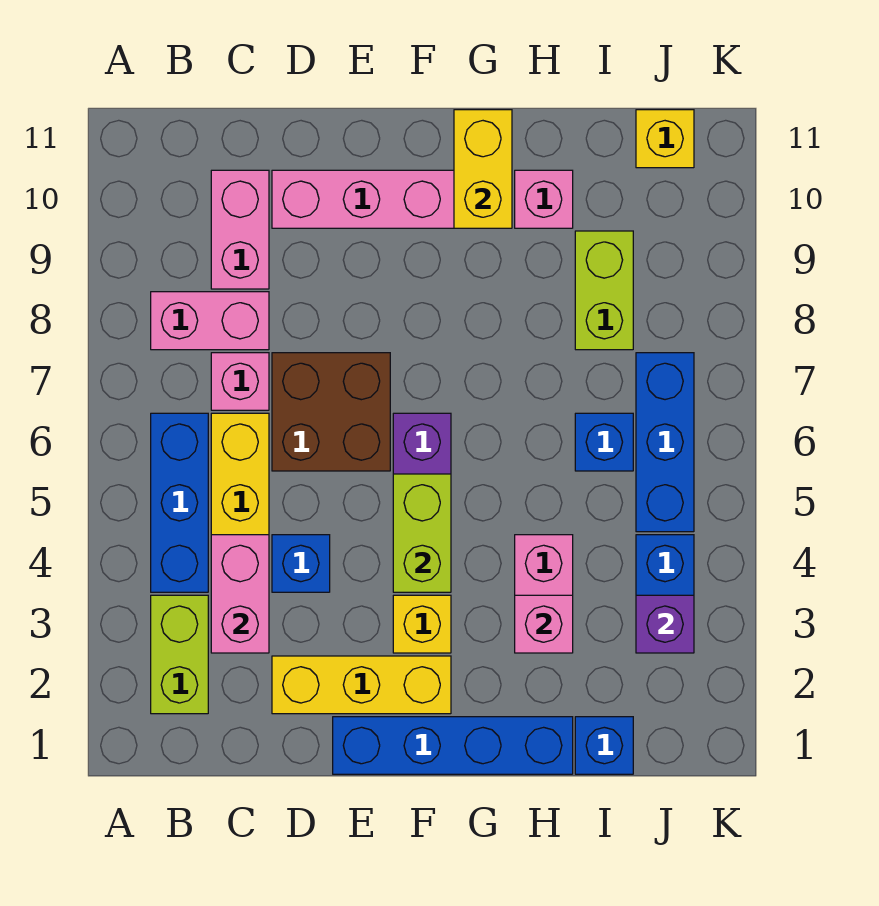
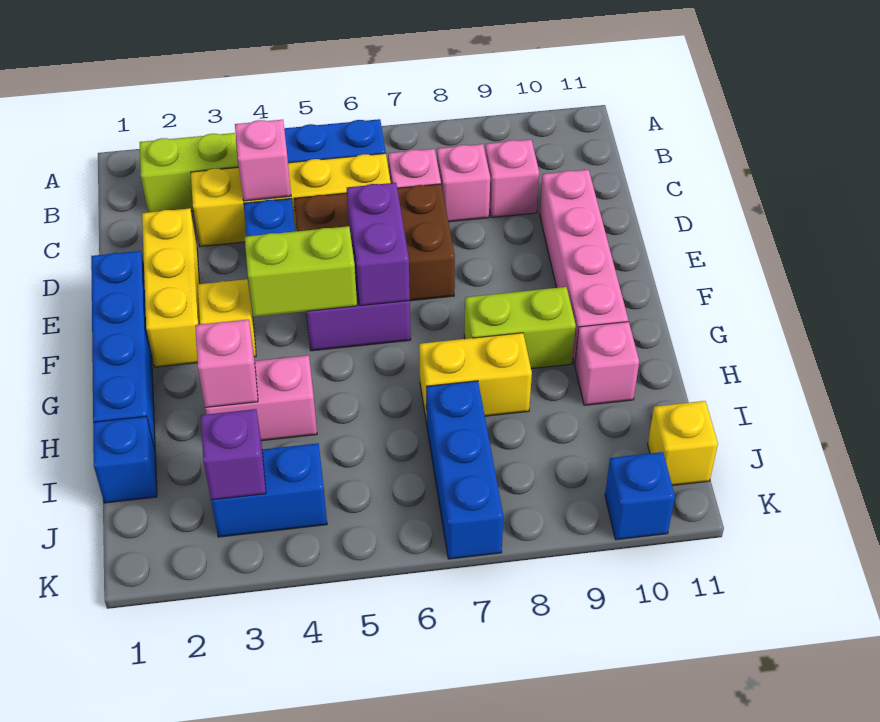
pink 1x2 brick [151,292,269,350] -> pink 1x1 brick [437,144,490,222]
pink 1x2 brick [211,535,269,653] -> pink 1x1 brick [235,120,291,201]
pink 1x2 brick [211,170,269,289] -> pink 1x1 brick [485,140,539,217]
brown 2x2 brick [272,353,390,471] -> brown 2x3 brick [294,184,455,301]
none -> purple 1x2 brick [347,183,410,306]
yellow 1x2 brick [454,110,512,228] -> yellow 1x2 brick moved to [419,333,532,422]
blue 1x1 brick [575,413,633,471] -> blue 1x1 brick moved to [605,452,675,540]
lime 1x2 brick [575,231,633,350] -> lime 1x2 brick moved to [464,287,576,369]
blue 1x3 brick [636,353,694,532] -> blue 1x3 brick turned to [426,381,504,559]

